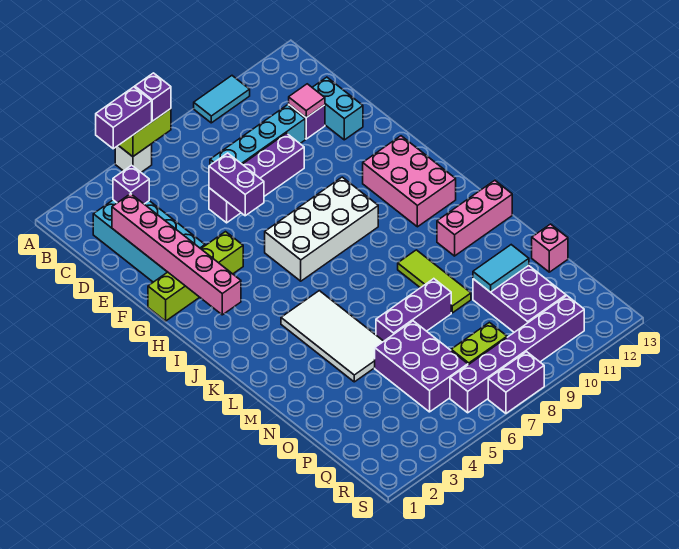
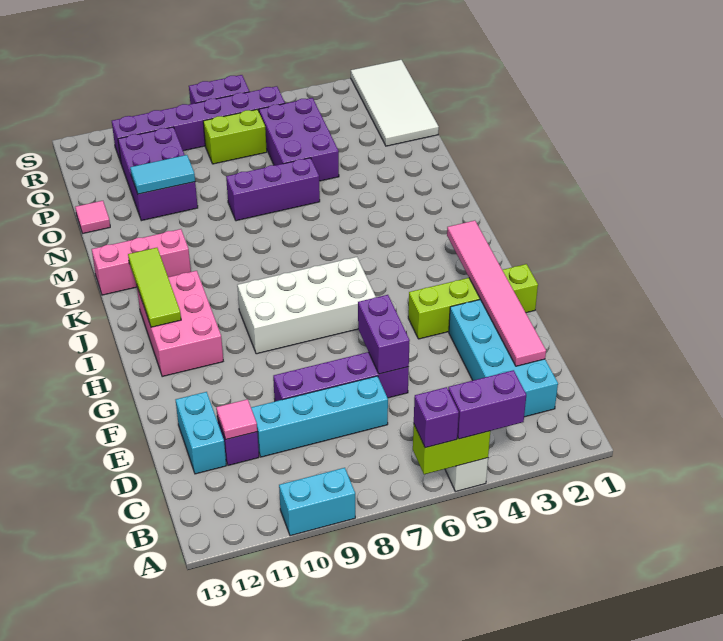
cyan 1x2 tile [194,76,250,123] -> cyan 1x2 brick [279,468,355,536]
purple 1x1 brick [113,165,149,204] -> none
pink 1x6 brick [112,194,241,315] -> pink 1x6 tile [447,221,546,366]
white 2x4 tile [281,291,384,382] -> white 2x4 tile moved to [351,60,439,146]
lime 1x3 tile [398,250,471,313] -> lime 1x3 tile moved to [128,248,181,327]
pink 1x1 brick [532,224,568,272] -> pink 1x1 tile [75,201,110,233]

